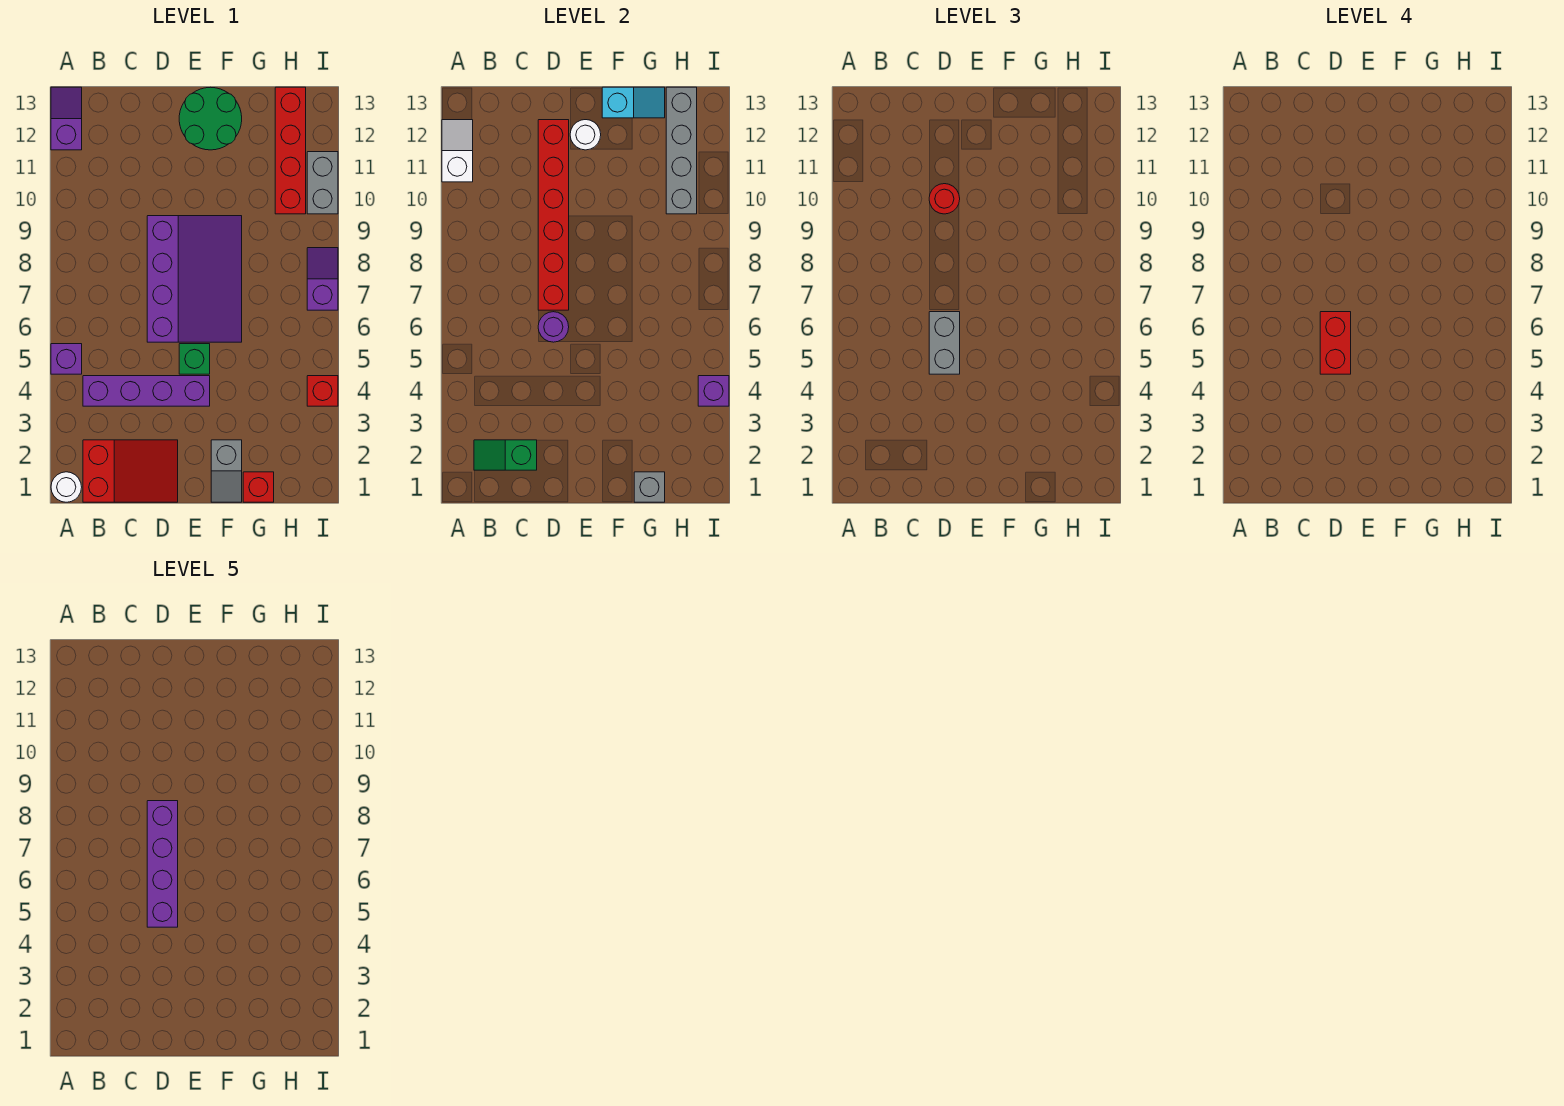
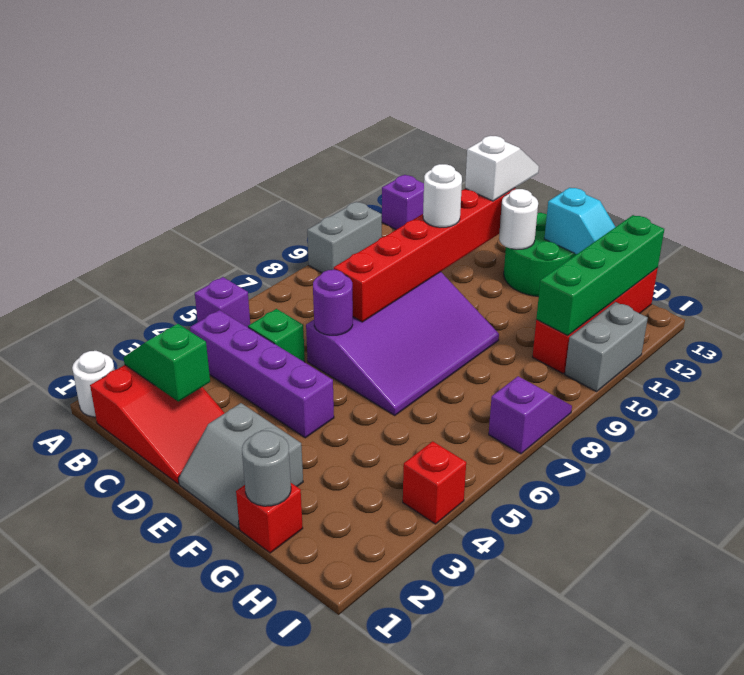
white 1x2 slope [442,120,473,182] -> white 1x2 slope moved to [465,136,539,201]
grey 1x2 brick [929,312,960,374] -> grey 1x2 brick moved to [307,202,382,273]
red 1x2 brick [1320,312,1351,374] -> none
purple 1x4 brick [147,801,178,927] -> none
red 1x1 round brick [929,184,960,214] -> white 1x1 round brick [423,164,462,227]
green 1x1 brick [179,344,210,374] -> green 1x1 brick moved to [248,309,305,362]
grey 1x2 slope [211,440,242,502] -> grey 2x2 slope [178,403,303,529]
grey 1x1 brick [634,472,665,502] -> grey 1x1 round brick [242,431,291,506]
grey 1x4 brick [666,87,697,214] -> green 1x4 brick [536,215,664,335]
purple 1x1 brick [698,376,729,406] -> none

